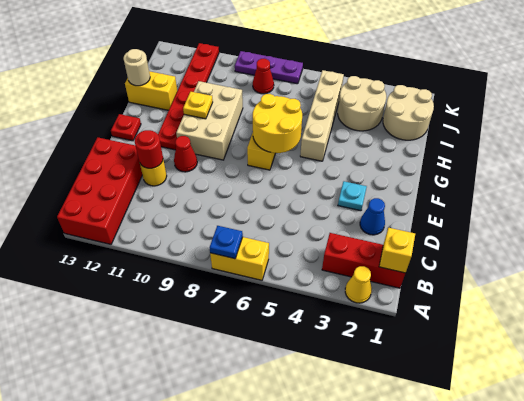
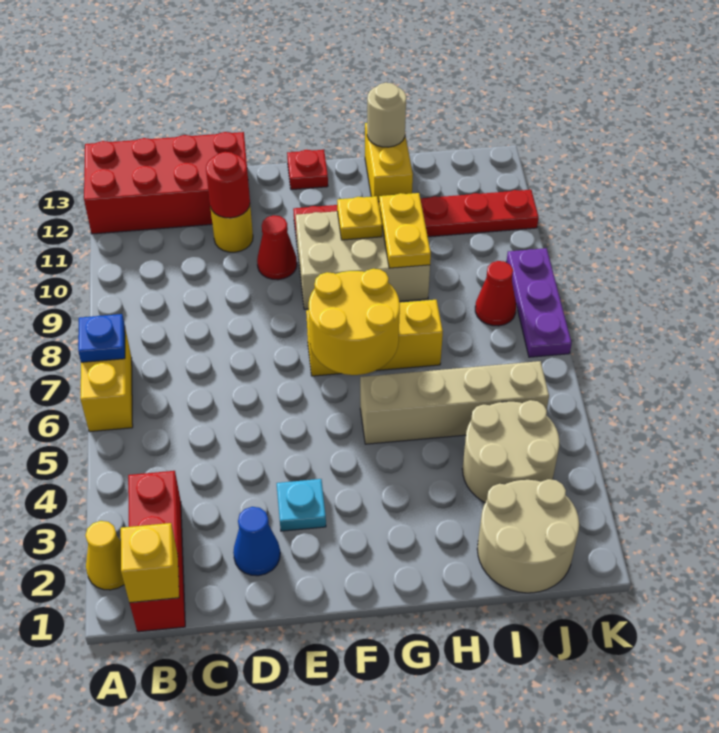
none -> yellow 1x2 plate [379,193,431,268]

